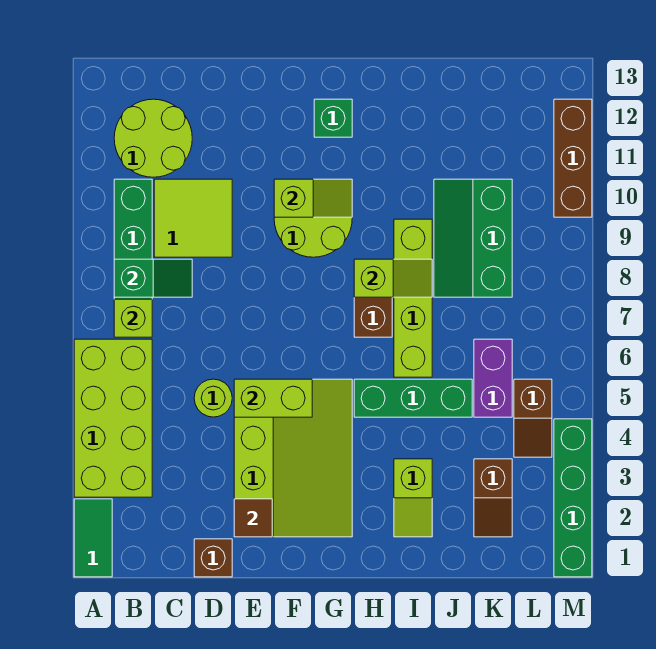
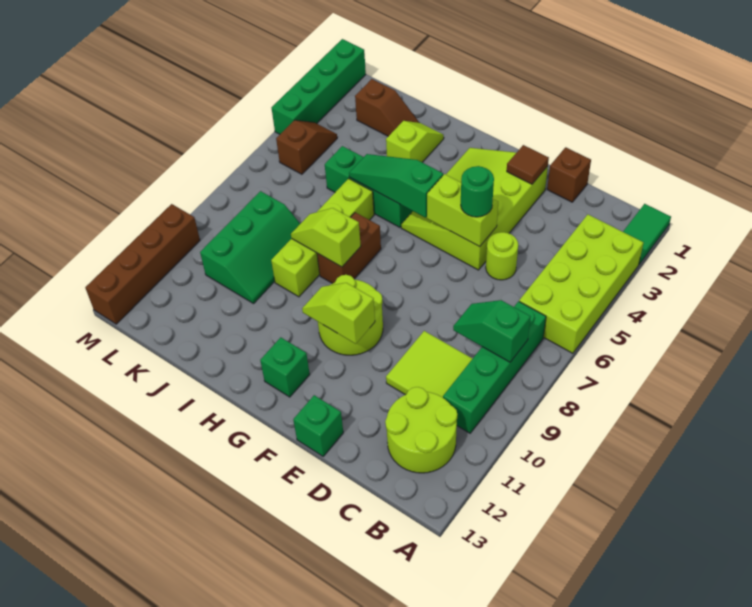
lime 1x1 brick [114,299,152,337] -> none
none -> green 1x1 round brick [461,166,494,217]
none -> green 1x1 brick [293,395,343,456]
none -> green 1x3 slope [349,154,443,218]
brown 1x2 slope [474,459,512,537] -> brown 1x2 slope turned to [355,79,419,136]
purple 1x2 brick [474,339,512,417] -> none
brown 1x3 brick [554,99,592,217] -> brown 1x4 brick [85,204,200,324]

